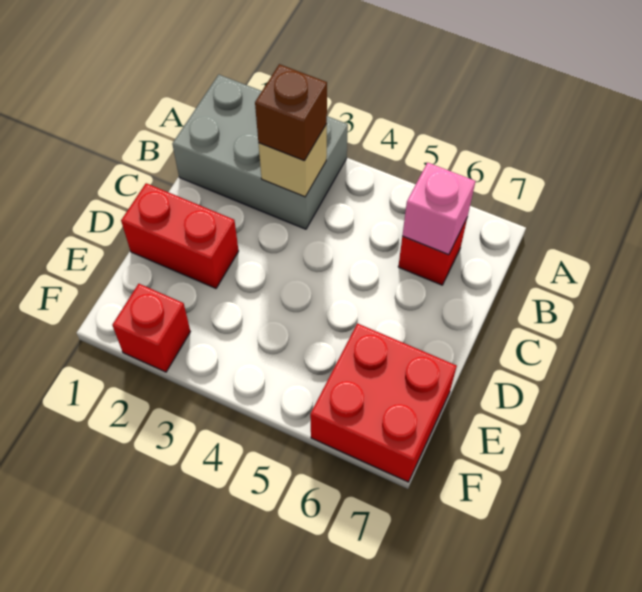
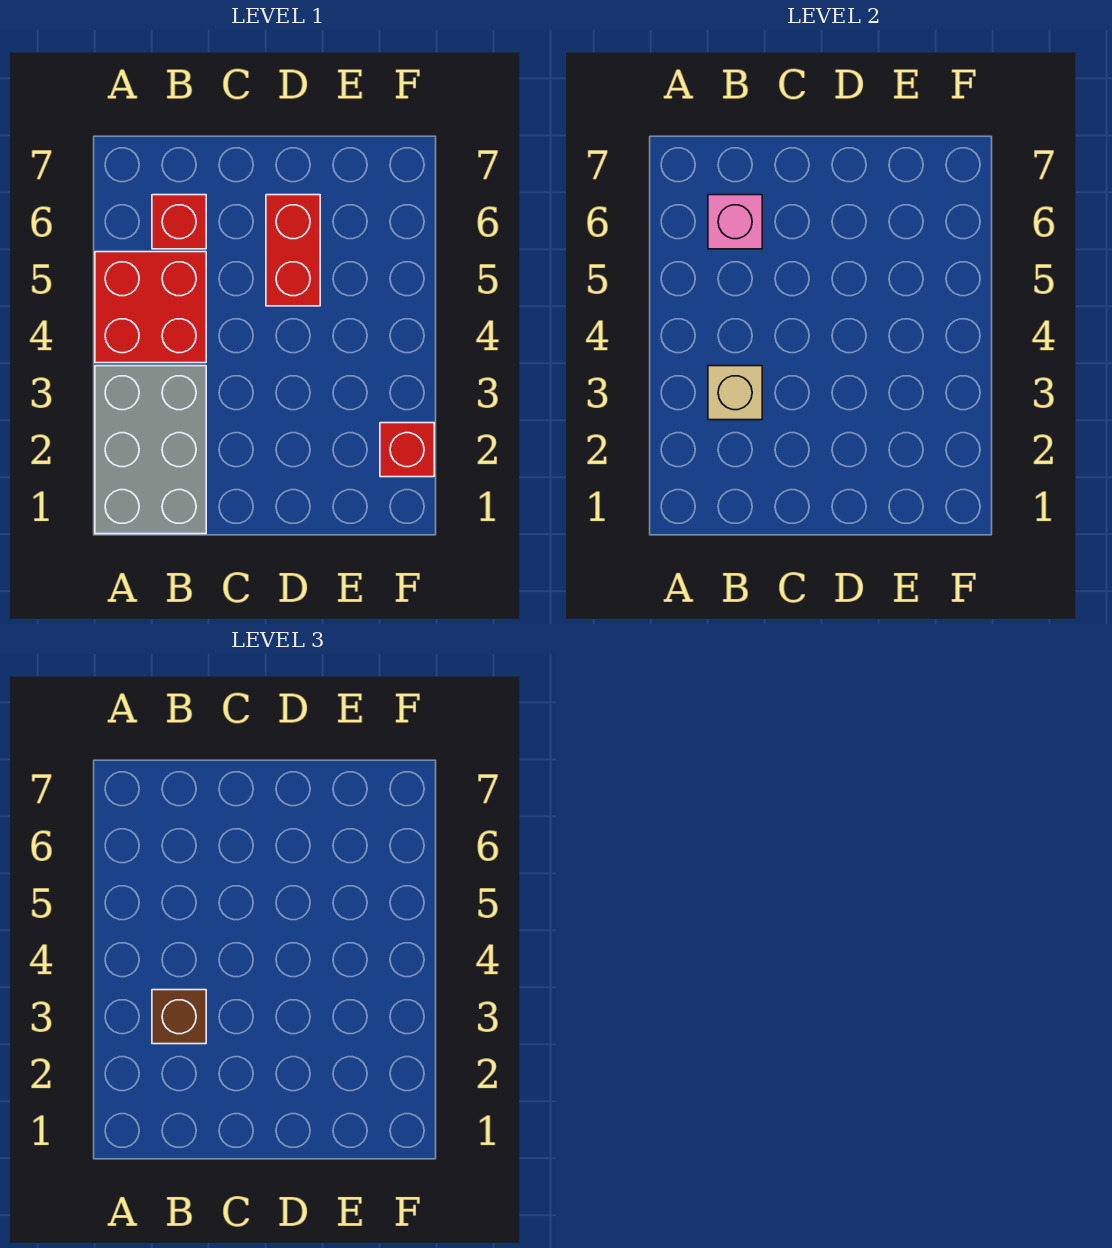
red 1x2 brick [121,183,239,288] -> red 1x2 brick moved to [266,195,320,306]
red 2x2 brick [310,323,457,482] -> red 2x2 brick moved to [95,252,206,363]

